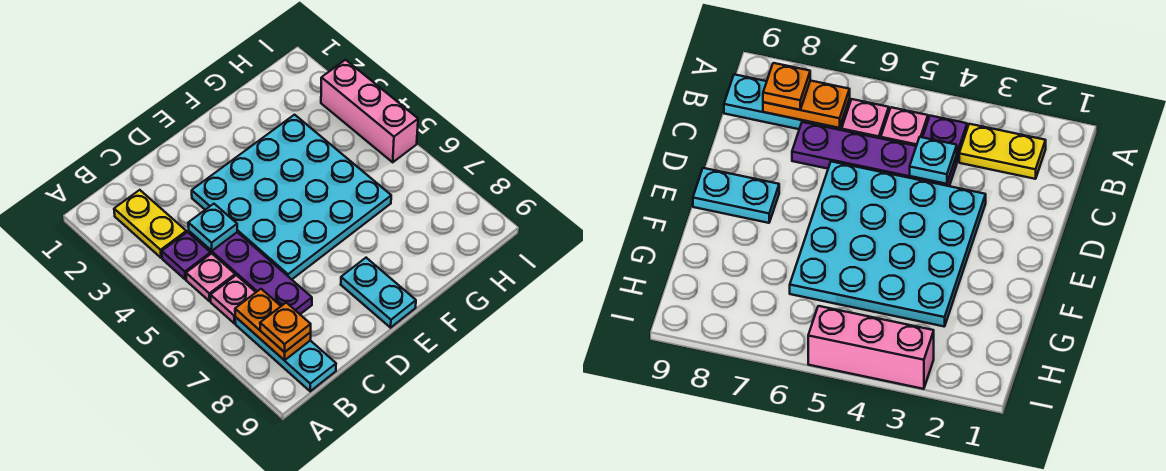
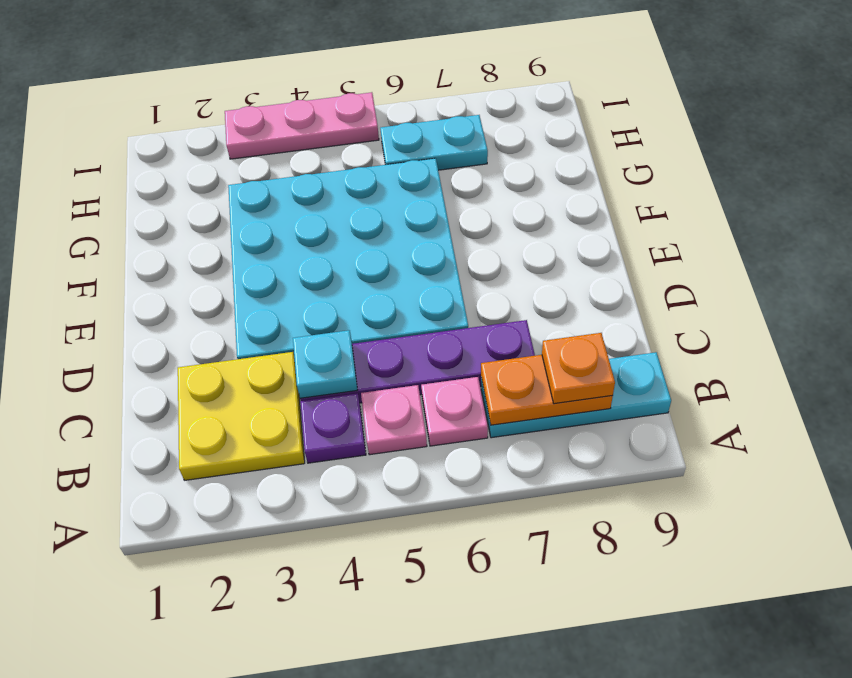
yellow 1x2 plate [114,190,186,258] -> yellow 2x2 plate [178,352,305,480]
cyan 1x2 plate [341,258,416,328] -> cyan 1x2 plate moved to [380,115,488,170]
pink 1x3 brick [321,60,418,162] -> pink 1x3 plate [225,92,379,159]

